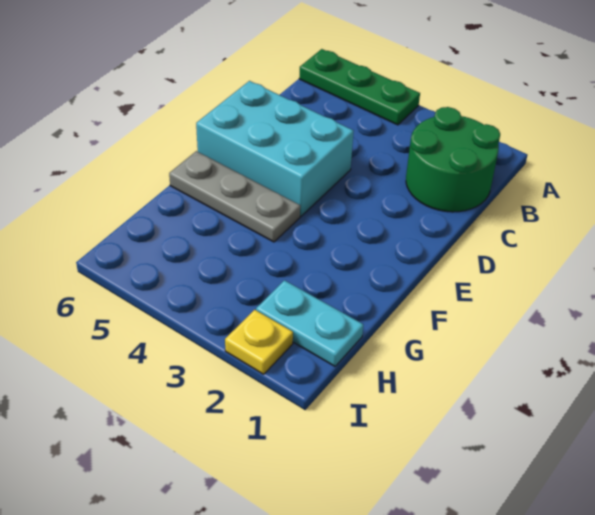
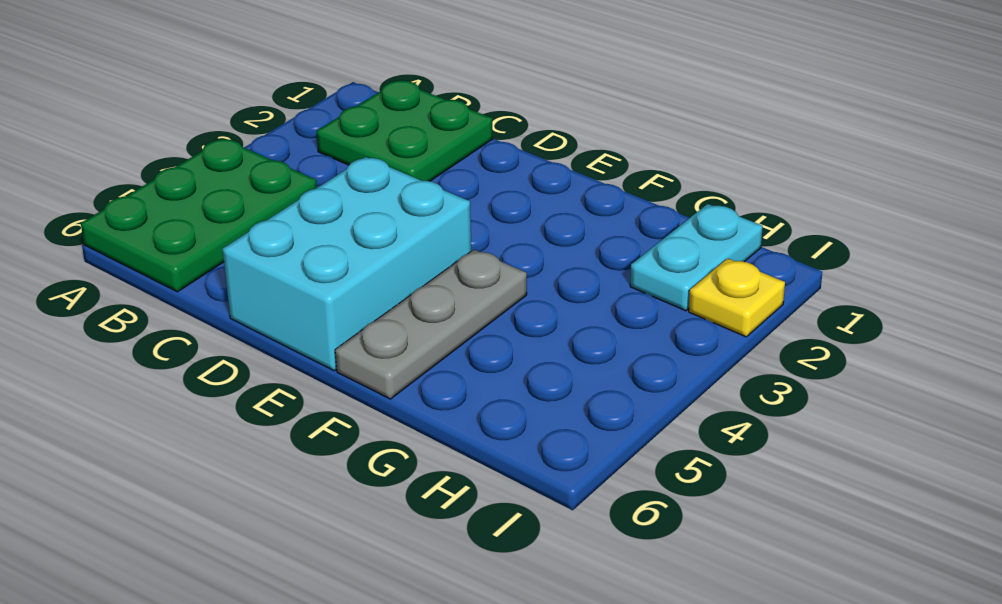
green 1x3 plate [299,49,420,125] -> green 2x3 plate [81,139,317,292]
green 2x2 round brick [406,107,500,212] -> green 2x2 plate [317,81,493,181]

